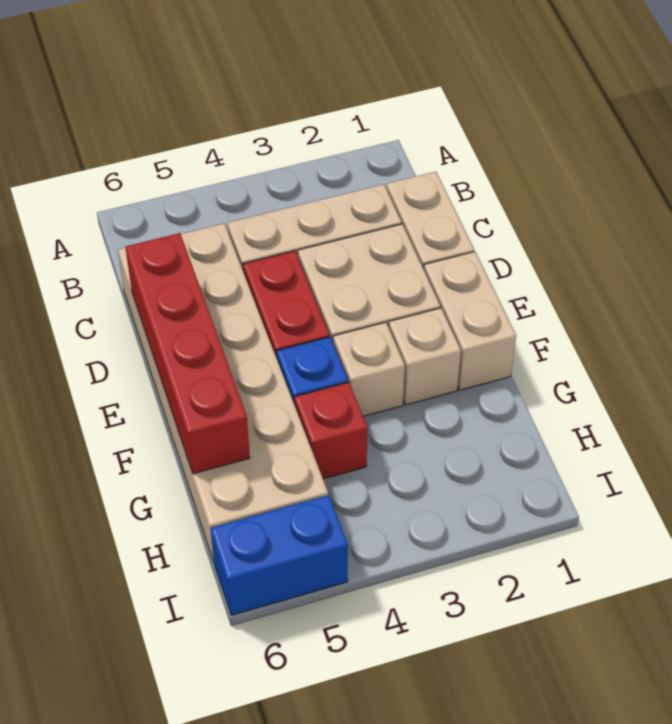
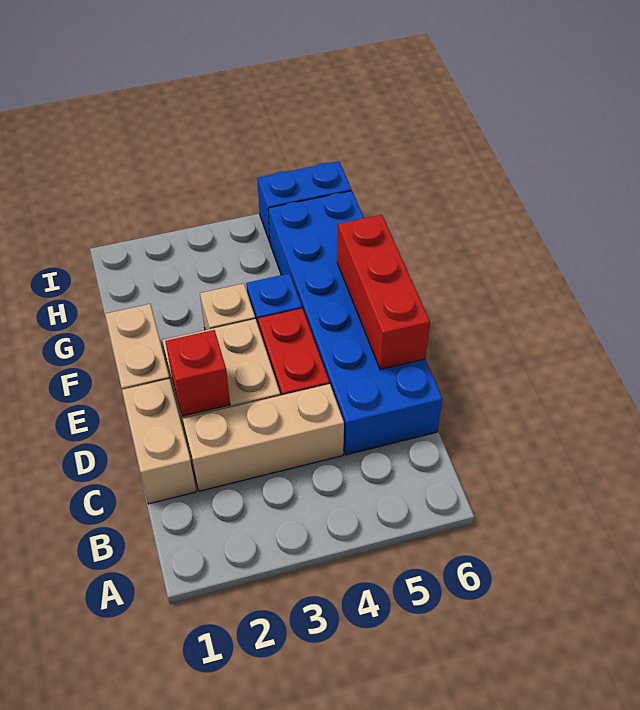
tan 2x6 brick [118,223,328,562] -> blue 2x6 brick [268,191,442,455]
red 1x4 brick [125,233,250,474] -> red 1x3 brick [337,215,430,370]
tan 1x1 brick [389,308,461,405] -> none
red 1x1 brick [294,382,367,479] -> red 1x1 brick moved to [165,330,230,416]

